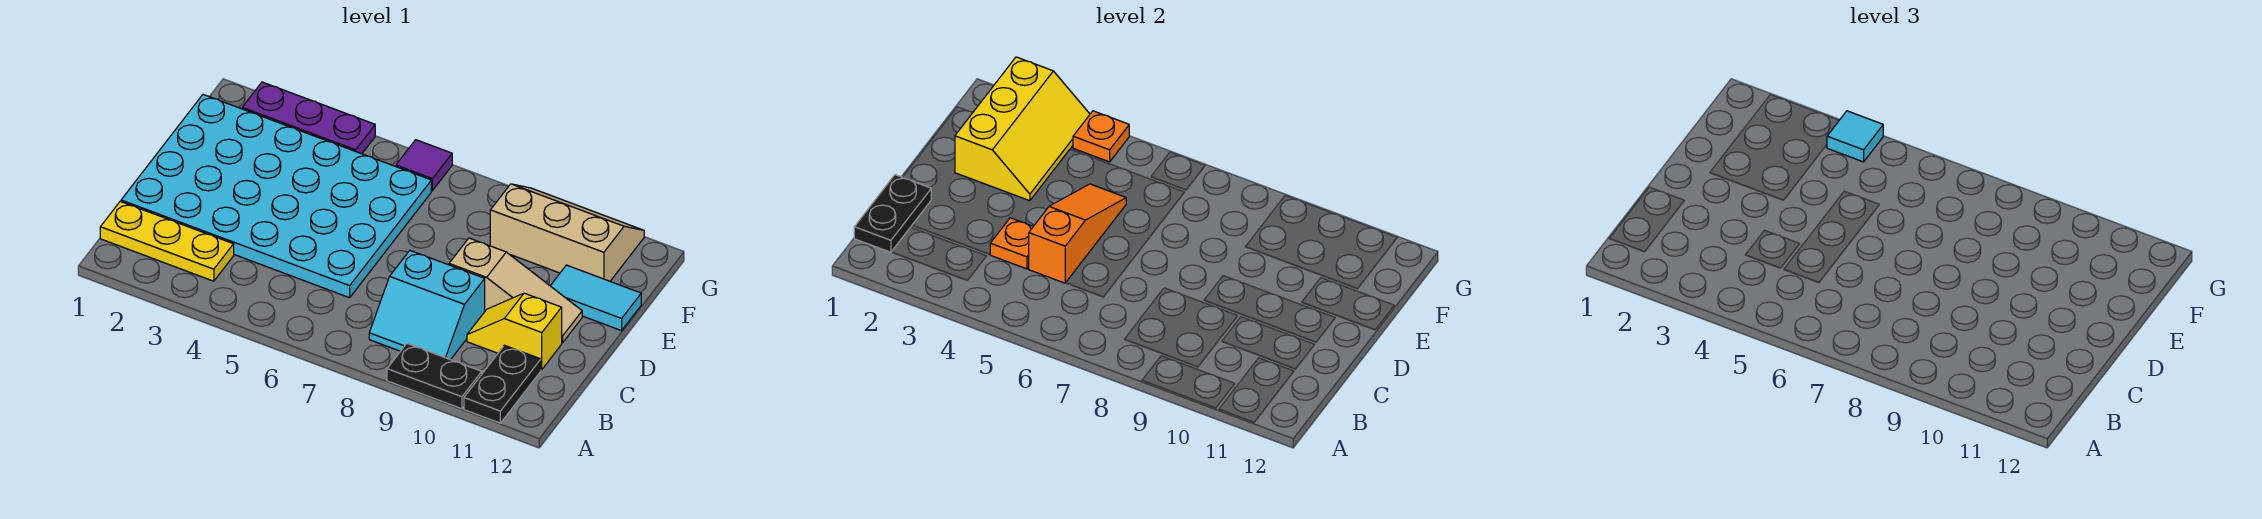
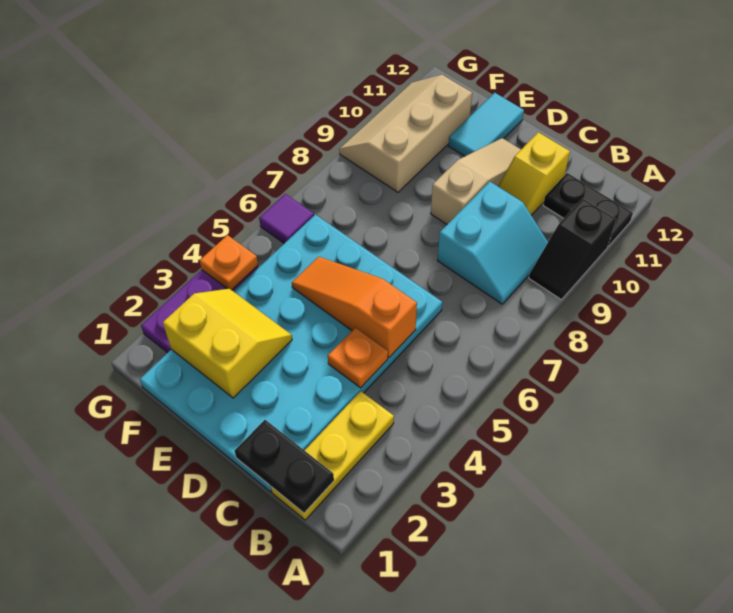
black 1x2 plate [387,344,482,409] -> black 1x2 slope [529,198,616,300]
yellow 2x3 slope [955,57,1090,201] -> yellow 2x2 slope [163,289,292,398]
cyan 1x1 tile [1827,111,1883,162] -> none

